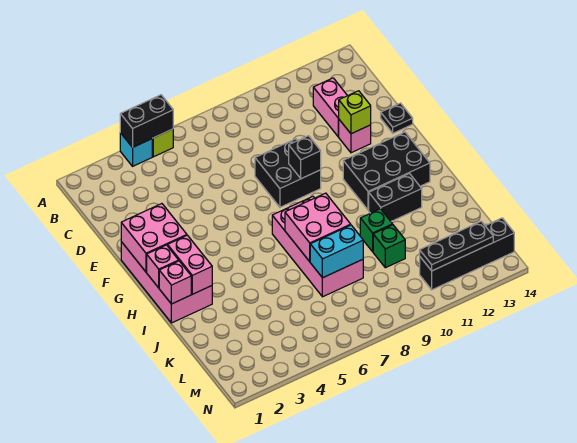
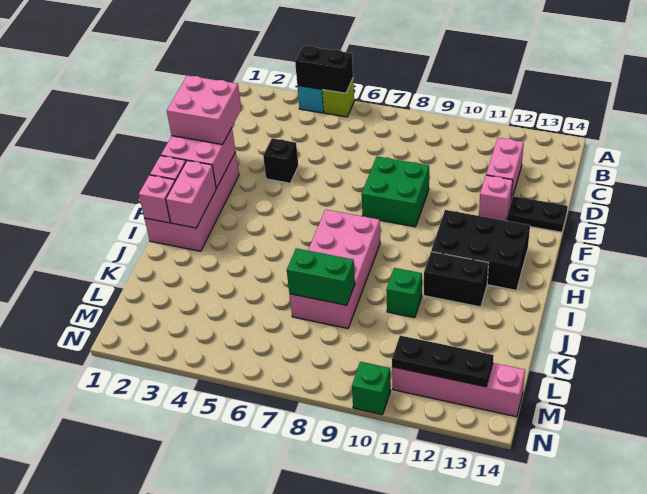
black 2x2 brick [255,139,321,207] -> green 2x2 brick [361,156,429,227]
lime 1x1 brick [339,91,371,134] -> none
black 1x1 plate [381,103,413,133] -> black 1x2 plate [507,196,568,232]
black 1x1 brick [289,136,321,179] -> black 1x1 brick moved to [263,138,298,183]
pink 2x2 brick [285,193,351,262] -> pink 2x2 brick moved to [167,75,241,145]
cyan 1x2 brick [310,225,363,278] -> green 1x2 brick [287,248,355,305]
green 1x1 brick [373,225,405,268] -> green 1x1 brick moved to [352,362,391,415]
black 1x4 brick [420,218,514,290] -> pink 1x4 brick [392,363,525,417]

